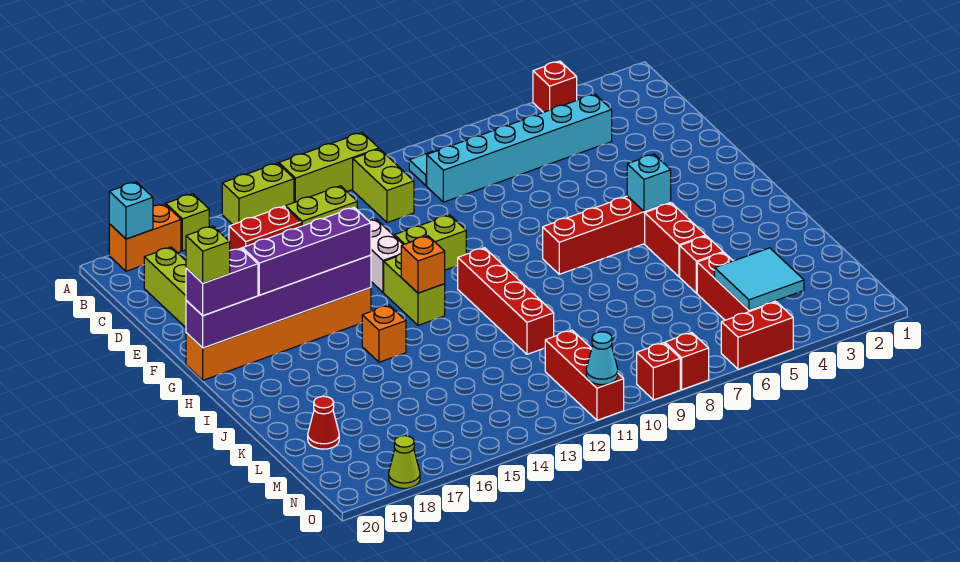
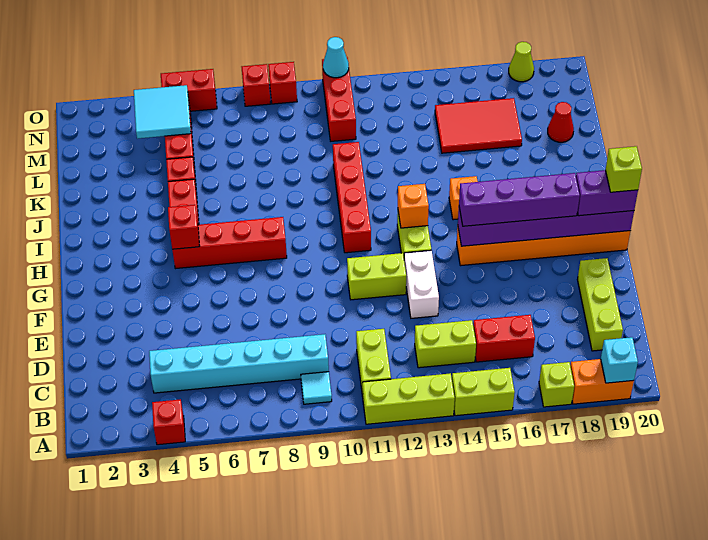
cyan 1x1 brick [627,154,671,211] -> red 1x1 brick [168,205,199,249]
none -> red 2x3 tile [435,98,522,153]

